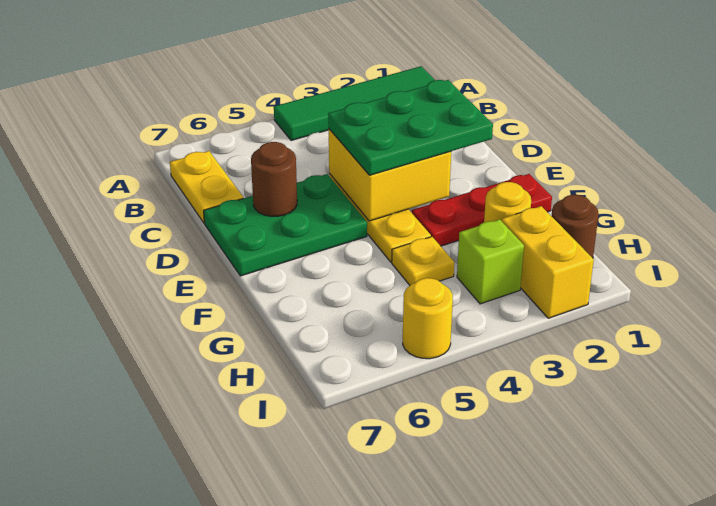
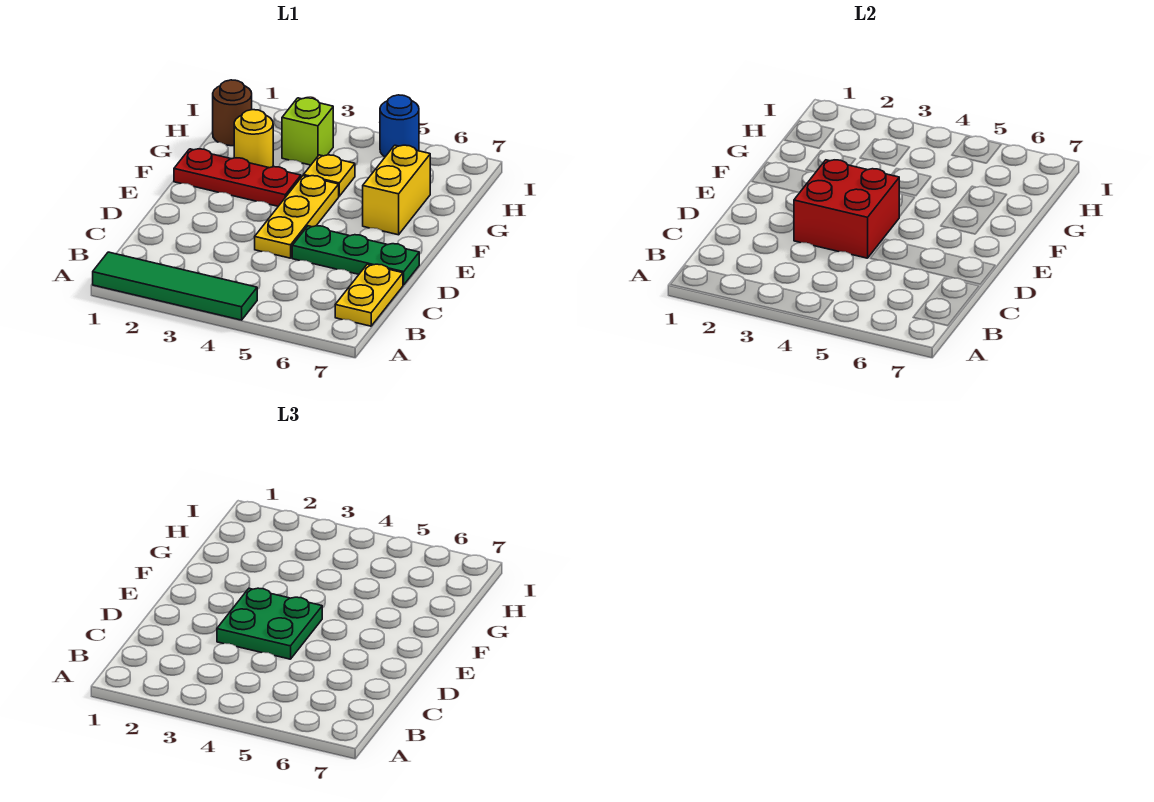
green 2x3 plate [328,80,493,175] -> green 2x2 plate [217,588,322,659]
yellow 2x2 brick [329,129,451,221] -> red 2x2 brick [794,160,899,258]
green 2x3 plate [204,174,367,276] -> green 1x3 plate [292,226,419,285]
brown 1x1 round brick [251,142,297,216] -> none
yellow 1x2 brick [502,206,594,318] -> yellow 1x2 brick moved to [363,145,430,235]
yellow 1x1 round brick [403,278,453,359] -> blue 1x1 round brick [380,95,419,157]

